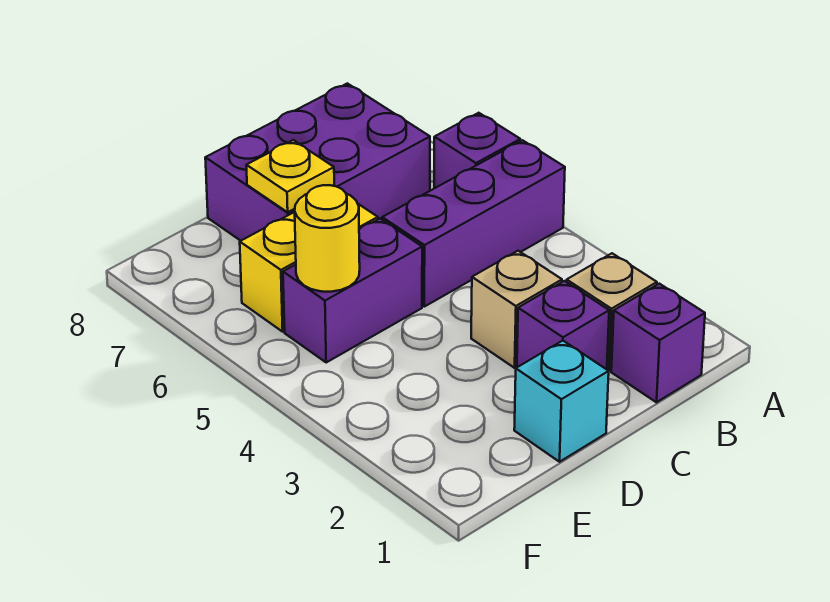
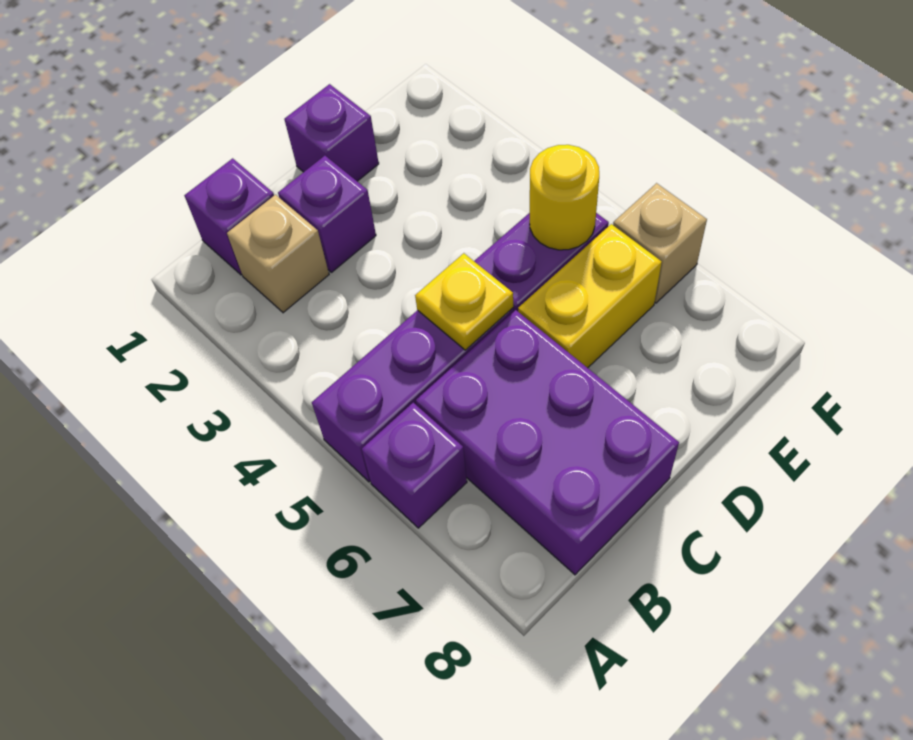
purple 2x3 brick [205,83,430,241] -> purple 2x3 brick turned to [416,310,679,575]
tan 1x1 brick [471,251,562,368] -> tan 1x1 brick moved to [613,183,707,303]
cyan 1x1 brick [514,341,609,462] -> purple 1x1 brick [284,84,379,181]
yellow 1x1 plate [246,140,334,212] -> yellow 1x1 plate moved to [415,253,513,350]

